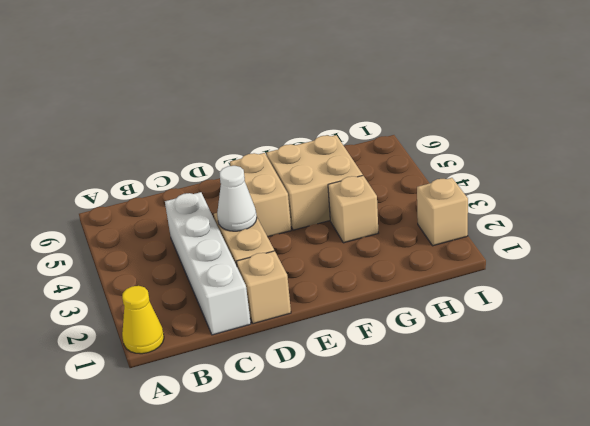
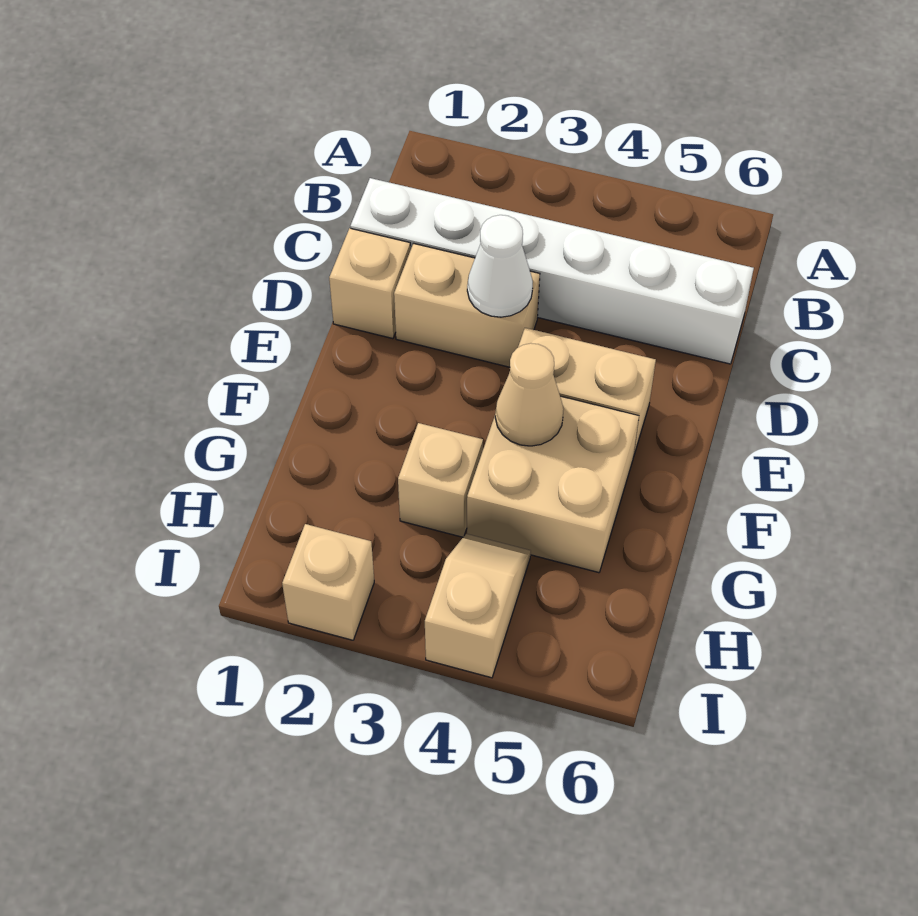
yellow 1x1 cone [122,286,164,354] -> none
white 1x4 brick [165,192,251,335] -> white 1x6 brick [350,178,754,364]
none -> tan 1x1 cone [495,343,564,446]
none -> tan 1x2 slope [425,534,531,678]

